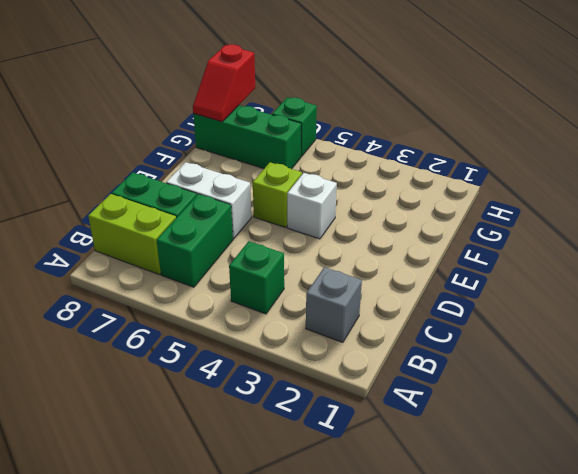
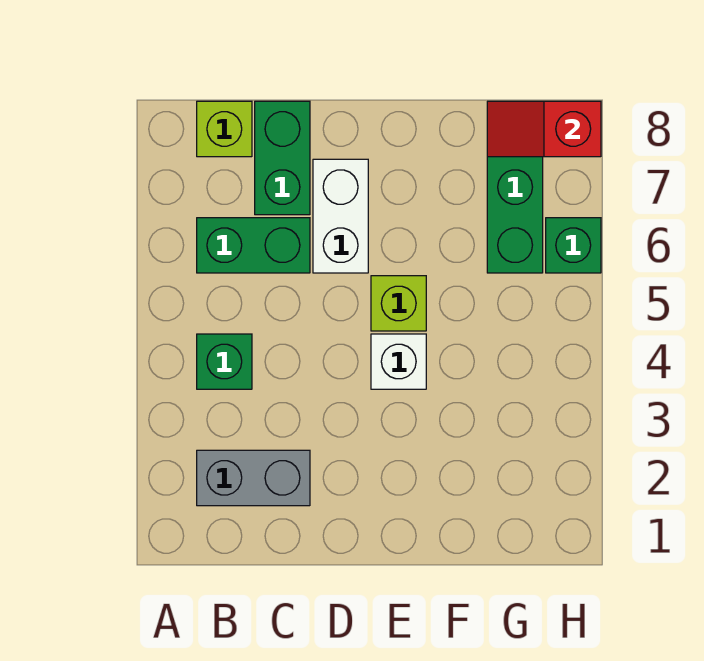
grey 1x1 brick [306,267,362,342] -> grey 1x2 brick [197,450,310,506]
lime 1x2 brick [88,194,176,274] -> lime 1x1 brick [197,101,252,157]

